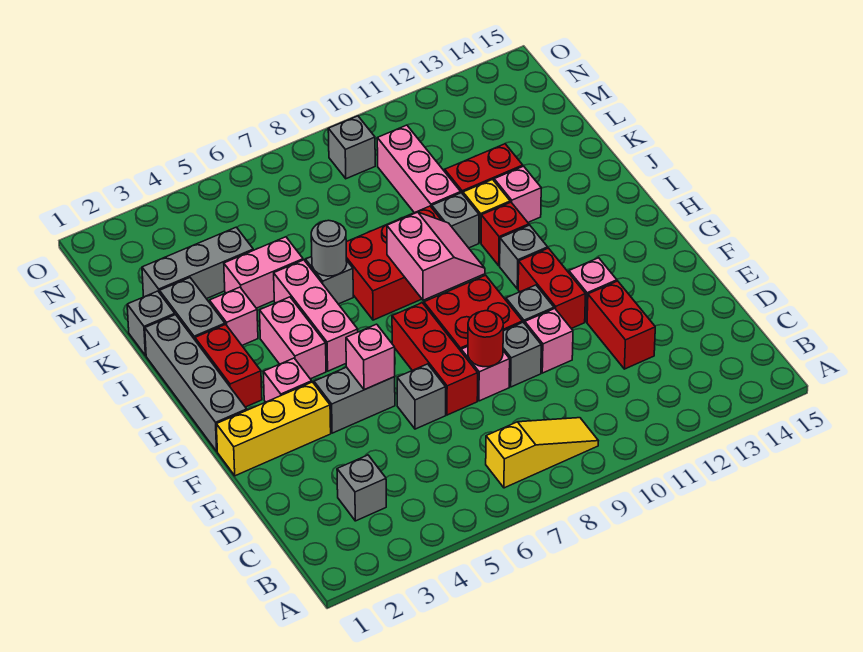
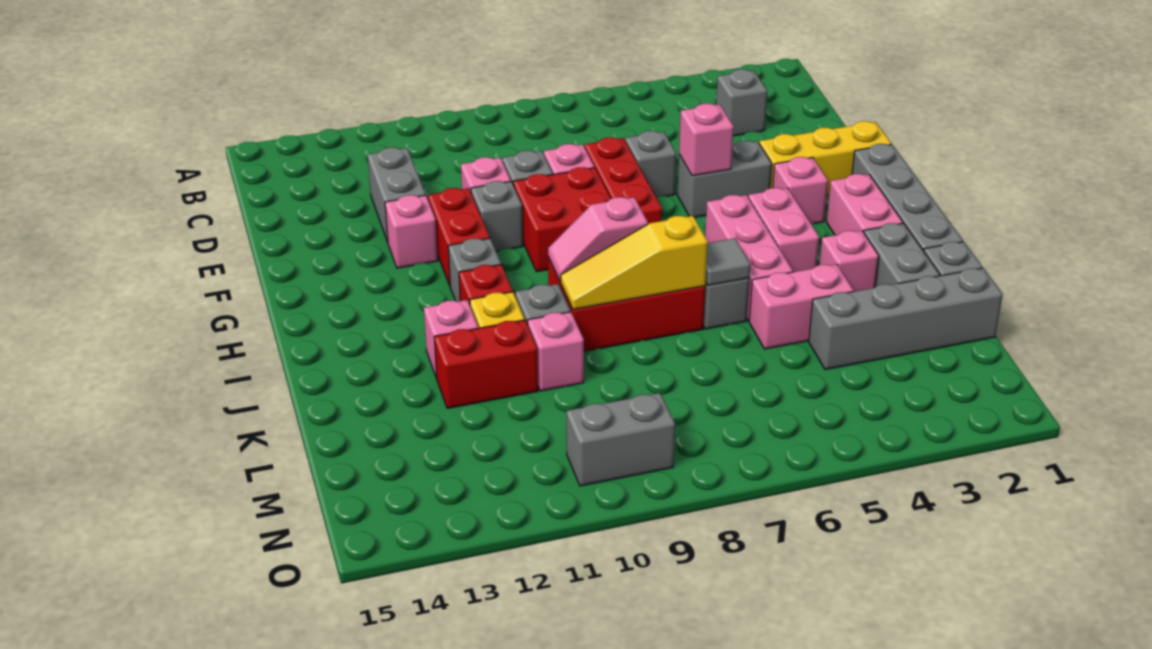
yellow 1x3 slope [486,418,598,488] -> yellow 1x3 slope moved to [561,216,708,309]
red 1x2 brick [587,281,655,369] -> grey 1x2 brick [368,147,426,242]
red 1x1 round brick [468,311,503,367] -> none
red 1x2 brick [195,324,262,407] -> pink 1x2 brick [827,174,903,235]
pink 2x2 slope [387,212,485,300] -> pink 1x2 slope [548,197,648,282]
grey 1x1 round brick [311,220,347,276] -> grey 1x1 tile [706,238,750,285]
pink 1x3 brick [377,125,461,213] -> pink 1x1 brick [528,312,584,391]
grey 1x3 brick [142,227,253,299] -> grey 1x4 brick [809,268,1003,370]
grey 1x1 brick [328,116,375,179] -> grey 1x2 brick [567,393,675,486]

